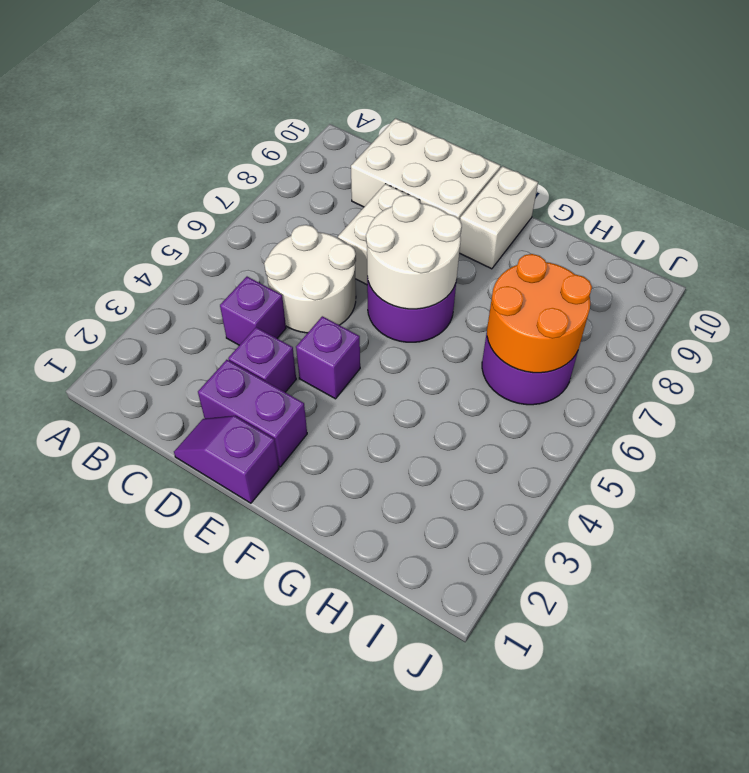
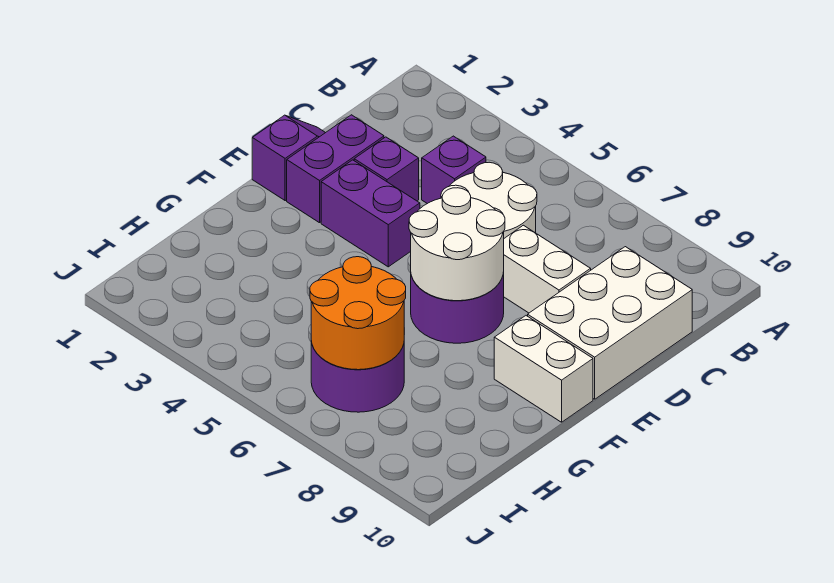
purple 1x1 brick [296,316,360,399] -> purple 1x2 brick [321,160,420,267]

